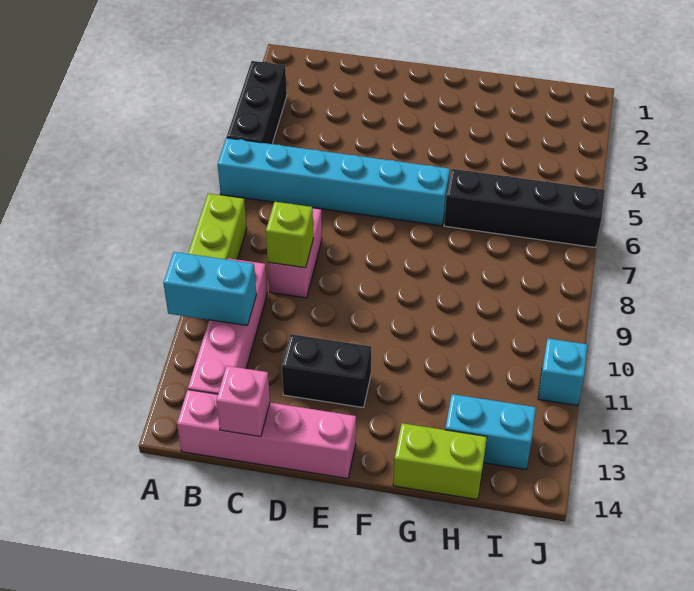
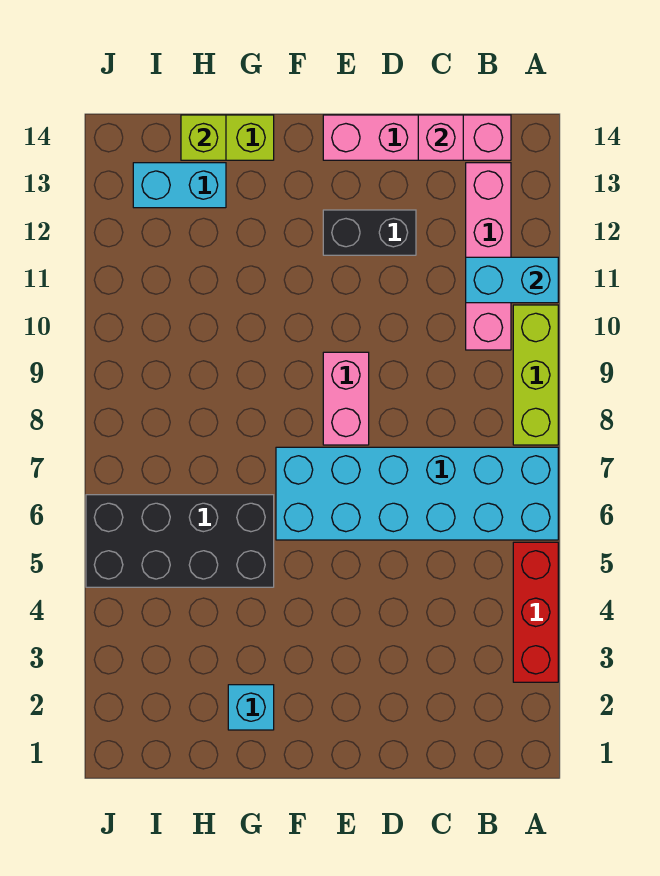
black 1x3 brick [227,61,287,144] -> red 1x3 brick [513,542,558,682]
cyan 1x6 brick [218,138,450,226] -> cyan 2x6 brick [276,447,558,540]
pink 1x2 brick [268,208,322,298] -> pink 1x2 brick moved to [323,352,369,445]
lime 1x1 brick [266,202,313,268] -> lime 1x1 brick moved to [181,115,226,160]
black 1x4 brick [444,169,605,247] -> black 2x4 brick [86,495,274,587]
cyan 1x1 brick [538,339,588,406] -> cyan 1x1 brick moved to [228,685,274,730]

